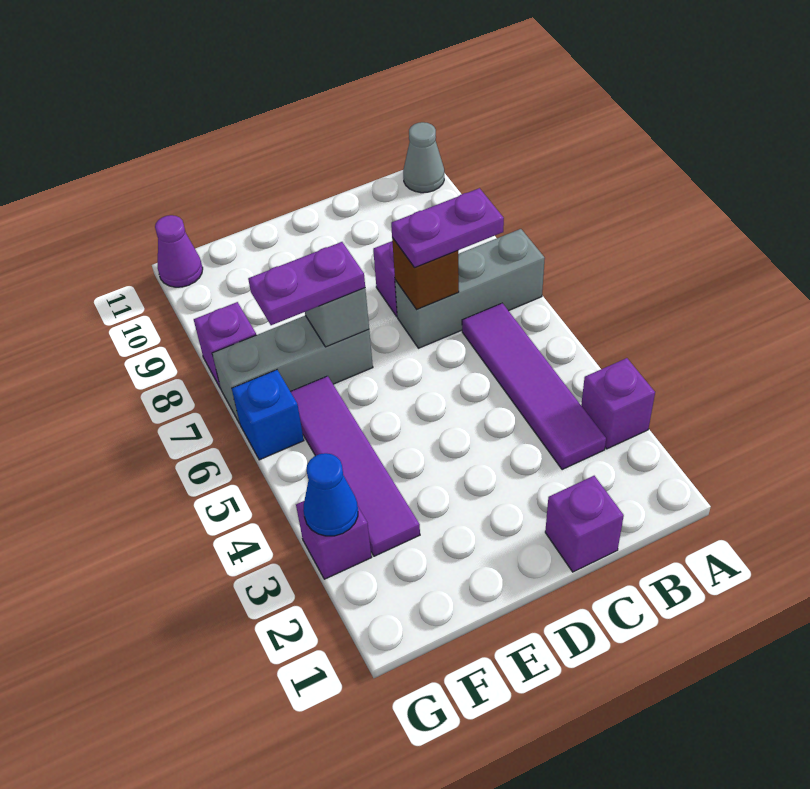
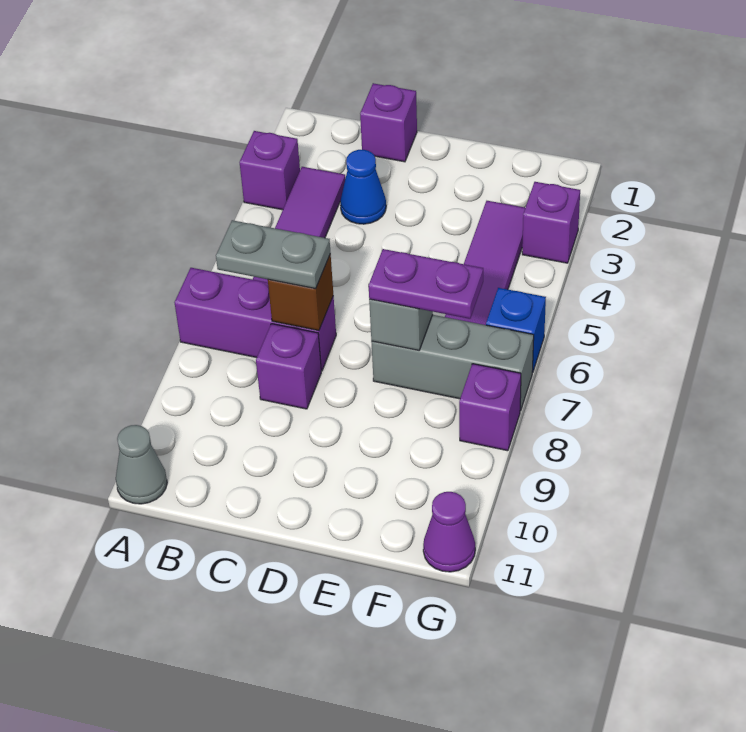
grey 1x3 brick [395,229,545,348] -> purple 1x3 brick [175,268,336,371]
purple 1x2 plate [391,188,504,268] -> grey 1x2 plate [216,220,331,289]
blue 1x1 cone [303,453,358,536] -> blue 1x1 cone moved to [340,150,386,224]

